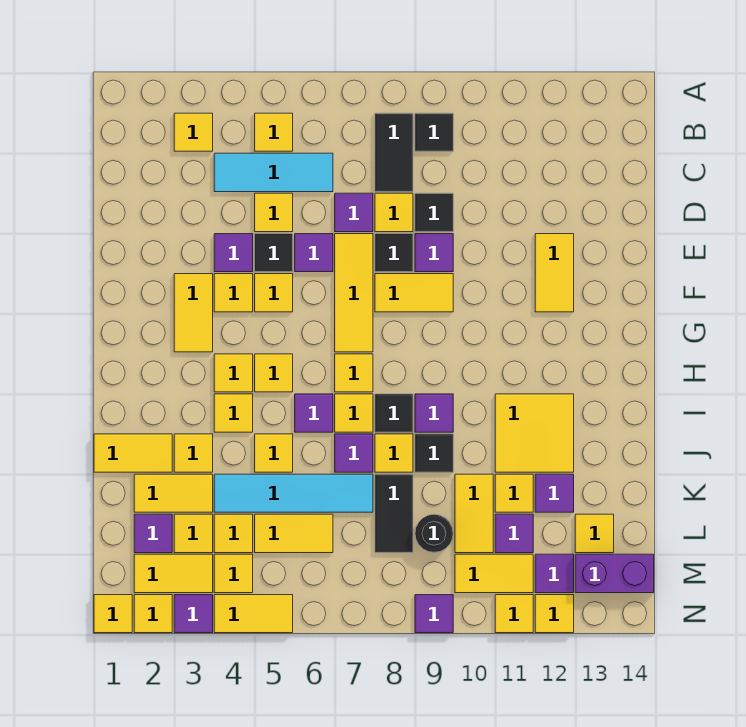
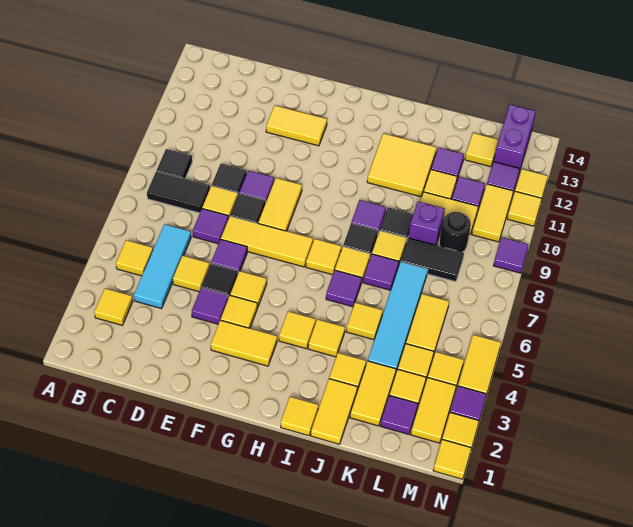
yellow 1x1 tile [255,354,293,392] -> yellow 1x1 tile moved to [281,397,318,436]
none -> purple 1x1 brick [408,201,445,245]

